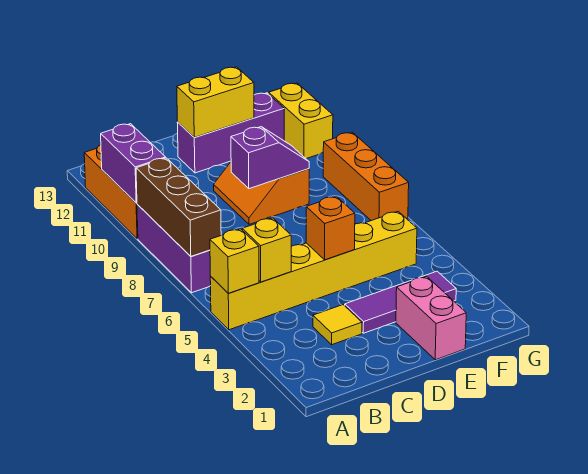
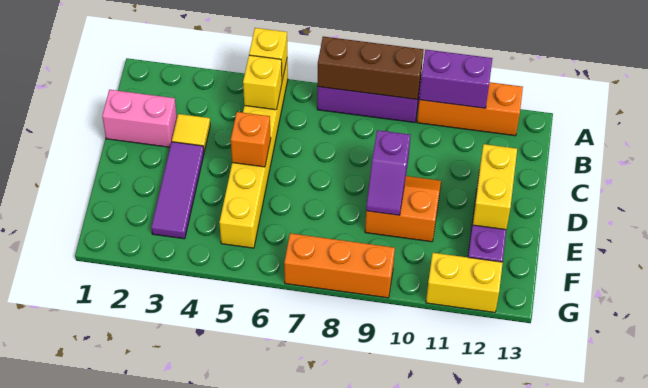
pink 1x2 brick [396,276,466,360] -> pink 1x2 brick moved to [102,90,177,147]

